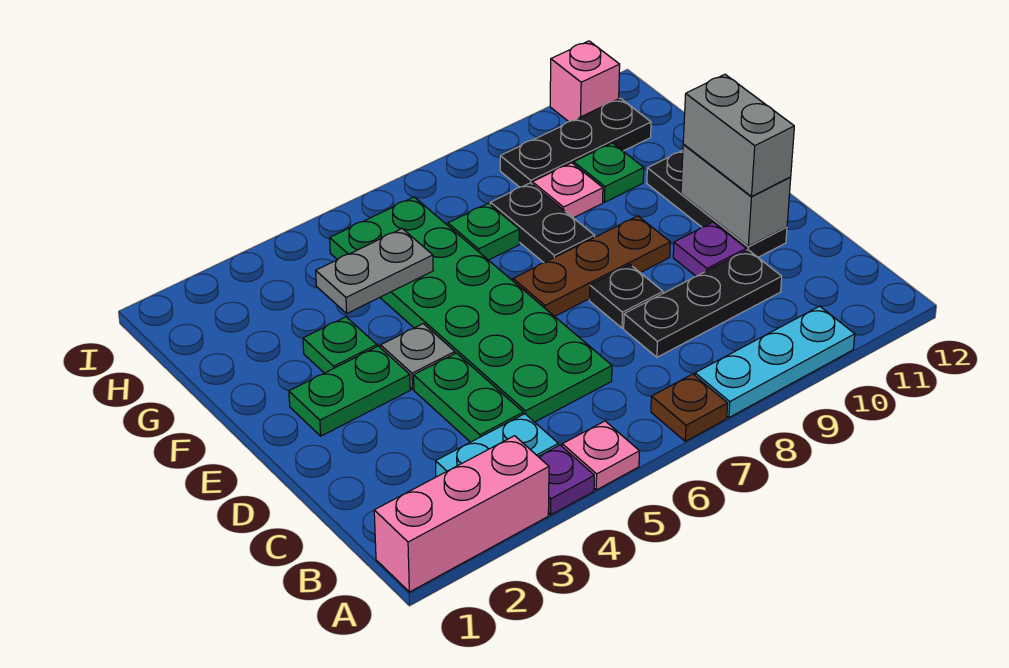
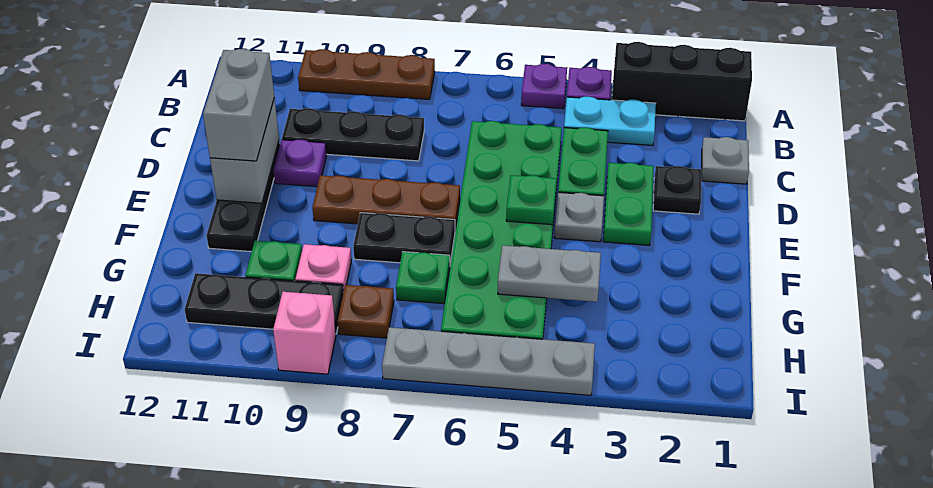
pink 1x3 brick [374,436,549,592] -> black 1x3 brick [612,42,752,121]
pink 1x1 plate [562,421,640,490] -> purple 1x1 plate [521,64,567,109]
brown 1x1 plate [651,374,728,441] -> brown 1x1 plate moved to [338,285,394,338]
cyan 1x3 plate [695,306,855,417] -> brown 1x3 plate [298,49,435,99]
none -> grey 1x1 plate [702,137,749,184]
black 1x1 plate [589,265,663,328] -> black 1x1 plate moved to [653,166,701,214]
green 1x2 plate [289,346,410,436] -> green 1x2 plate turned to [603,163,654,245]
green 1x1 plate [303,317,377,373] -> green 1x1 plate moved to [506,175,557,225]
black 1x2 plate [490,183,595,263] -> black 1x2 plate turned to [353,213,455,263]
none -> grey 1x4 plate [382,327,595,395]
pink 1x1 brick [550,41,620,122] -> pink 1x1 brick moved to [273,292,336,374]

